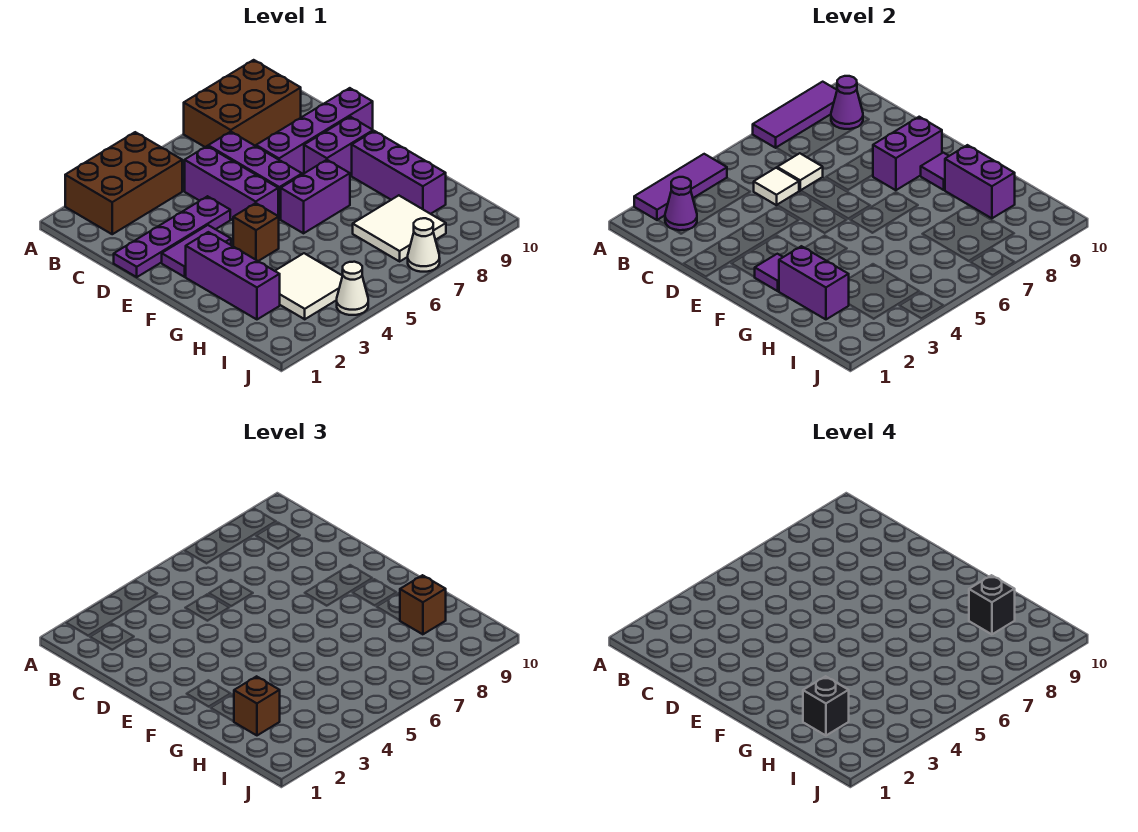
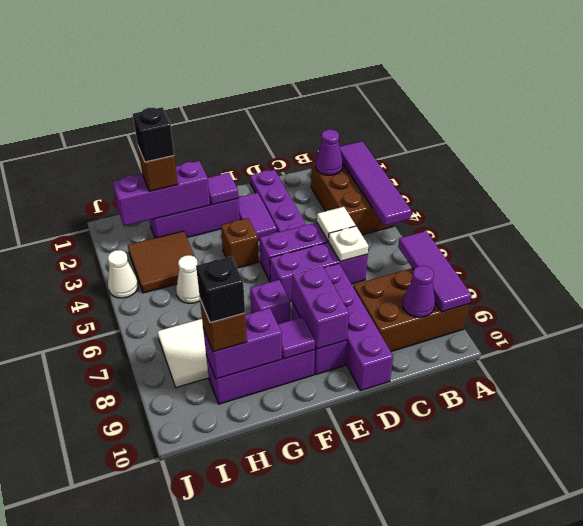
purple 1x3 tile [634,154,727,220] -> purple 1x4 tile [340,141,412,226]
brown 2x3 brick [184,60,301,147] -> brown 2x3 brick turned to [353,268,469,352]
white 1x1 tile [777,153,823,191] -> white 1x1 plate [329,226,368,262]
purple 1x2 brick [281,160,350,233] -> purple 1x1 brick [250,280,290,324]
purple 1x2 brick [779,246,849,319] -> purple 1x3 brick [112,161,210,226]
white 2x2 tile [275,253,342,319] -> brown 2x2 tile [128,231,195,293]
white 1x1 cone [408,218,440,272] -> white 1x1 cone moved to [176,255,200,303]

